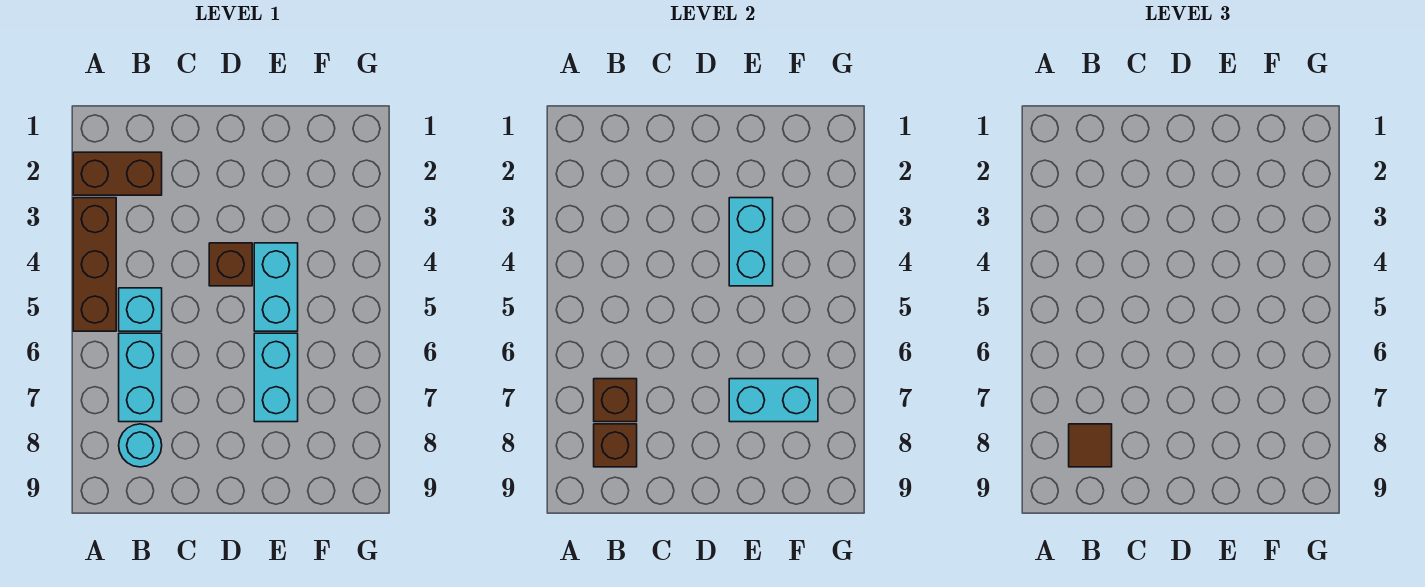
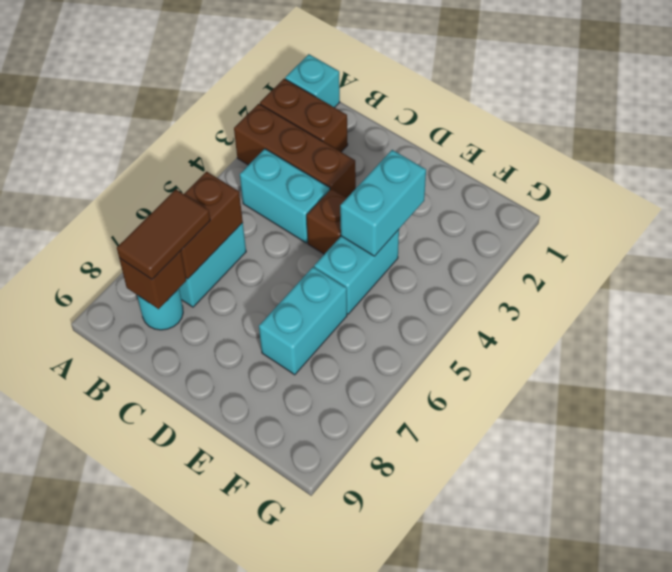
brown 1x3 brick [73,198,116,331] -> brown 1x3 brick turned to [234,104,356,198]
cyan 1x1 brick [119,288,162,331] -> cyan 1x1 brick moved to [285,54,340,108]
brown 1x1 brick [594,379,637,422] -> brown 1x2 brick [181,172,243,279]
brown 1x1 tile [1069,424,1112,467] -> brown 1x2 tile [117,189,210,279]
cyan 1x2 brick [729,379,818,422] -> cyan 1x2 brick moved to [240,149,330,243]

